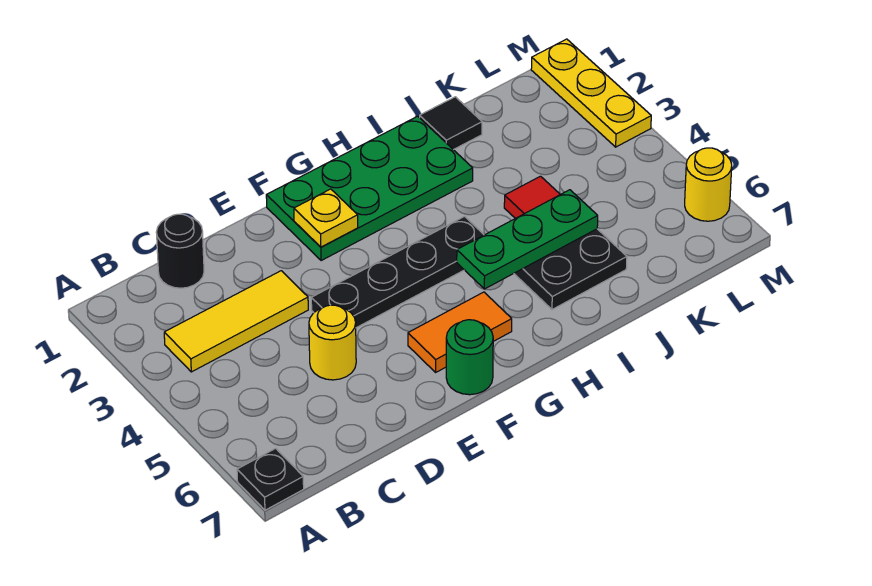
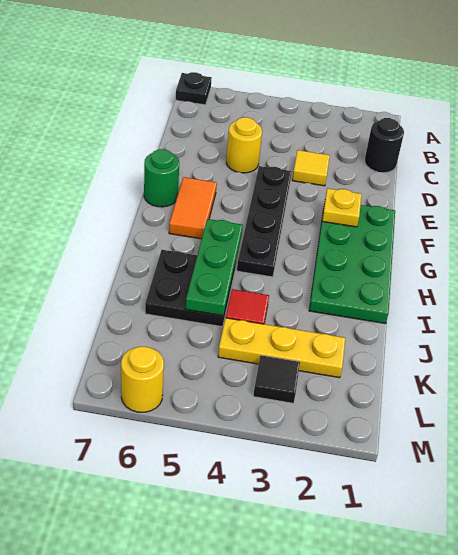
yellow 1x3 tile [164,271,308,372] -> yellow 1x1 tile [292,150,330,186]
black 1x1 tile [420,97,482,150] -> black 1x1 tile moved to [253,355,300,403]
yellow 1x3 plate [531,39,651,147] -> yellow 1x3 plate moved to [218,318,345,378]

